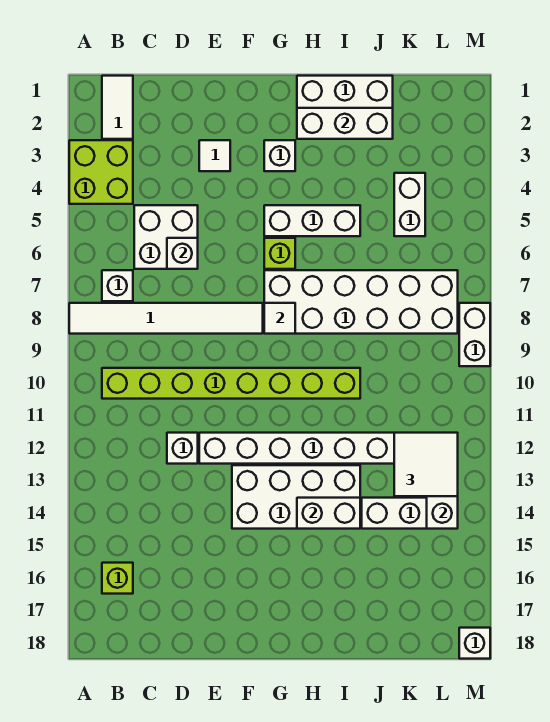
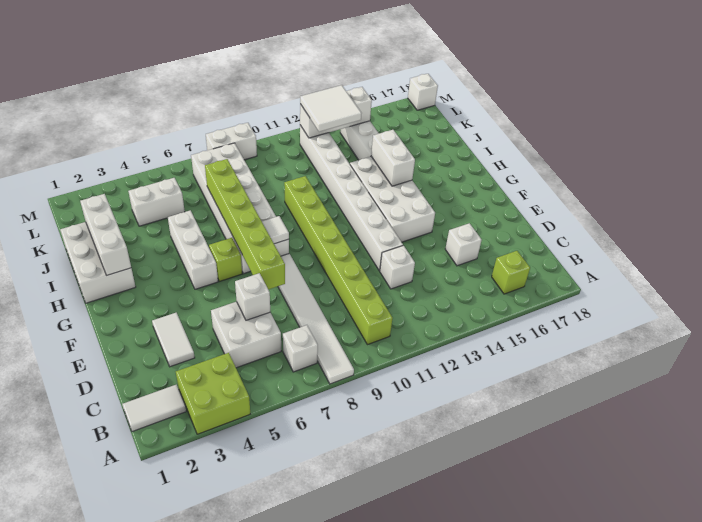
white 1x1 tile [199,140,230,171] -> white 1x2 tile [152,313,195,367]
none -> lime 1x6 brick [205,159,285,290]
white 1x1 brick [264,140,295,171] -> white 1x1 brick moved to [445,223,482,266]

